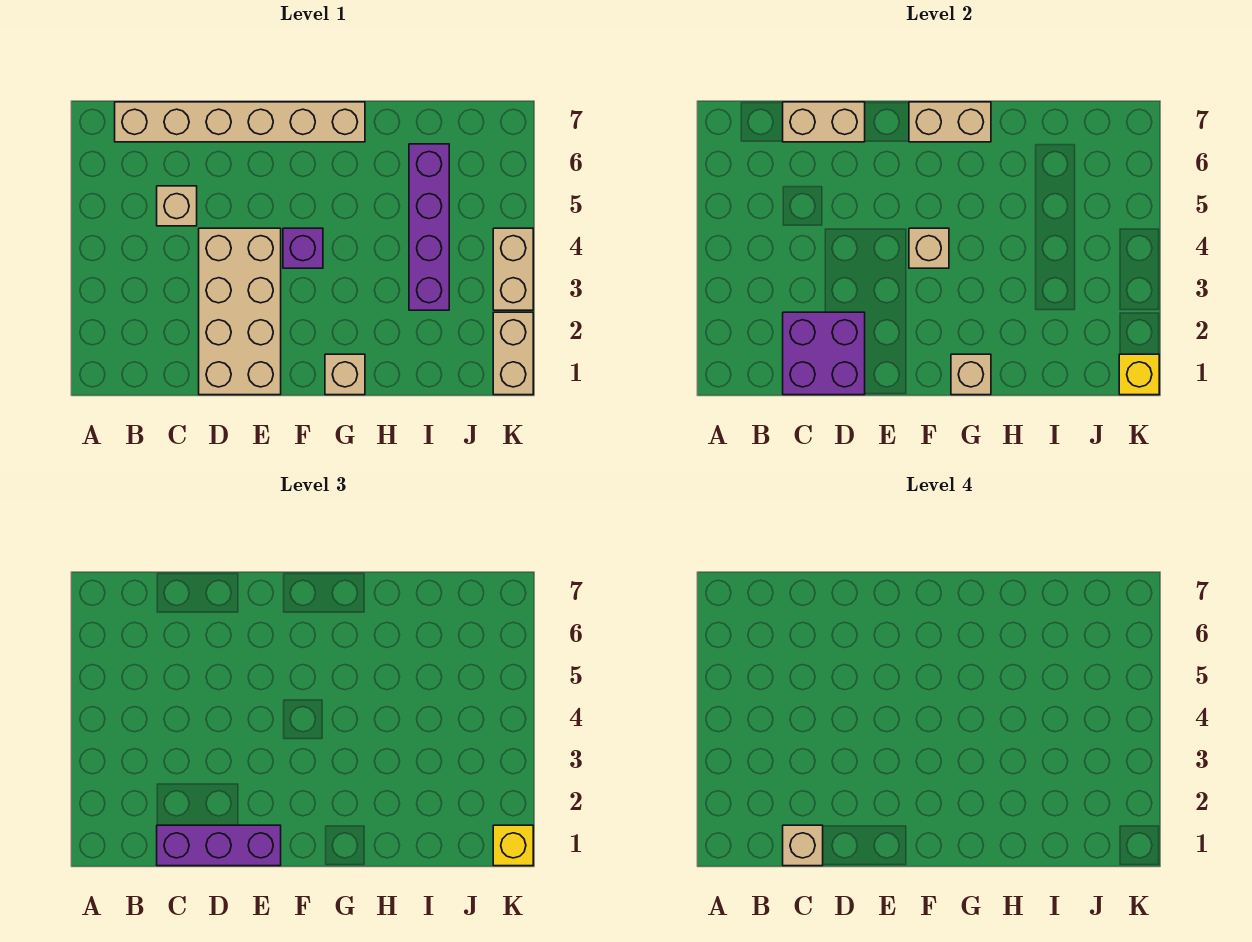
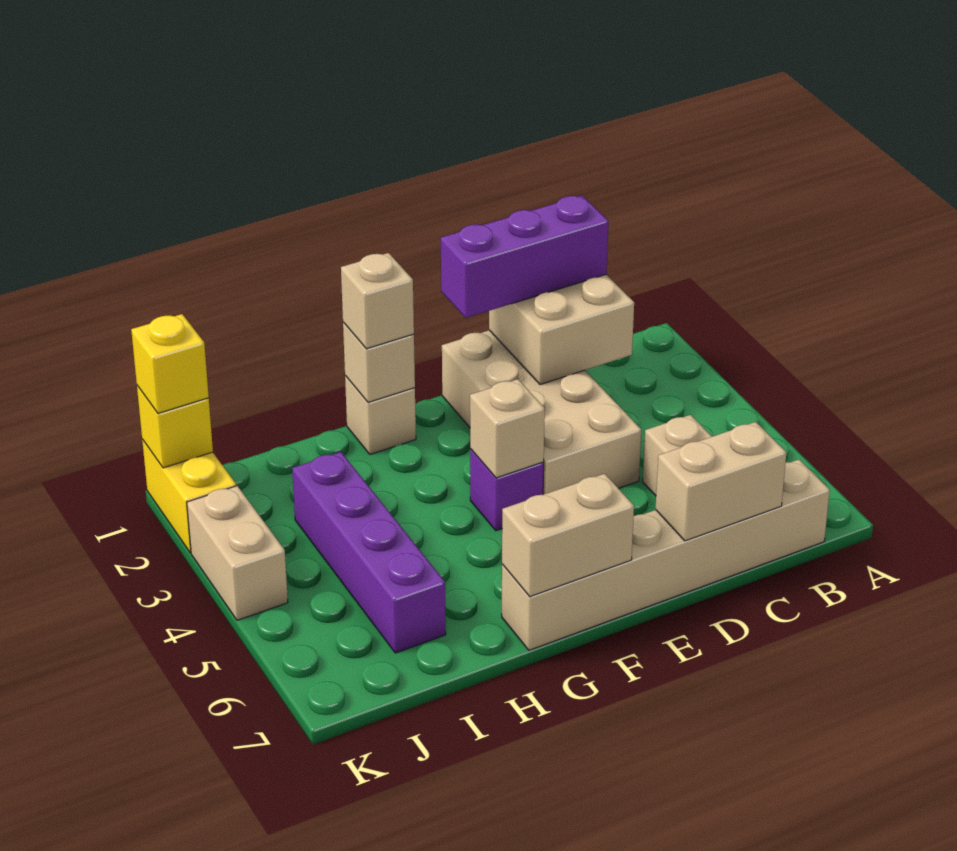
purple 2x2 brick [783,312,865,395] -> tan 2x2 brick [489,275,634,385]
tan 1x1 brick [783,825,823,866] -> tan 1x1 brick moved to [341,253,414,349]
tan 1x2 brick [493,312,533,395] -> yellow 1x2 brick [142,440,236,553]

